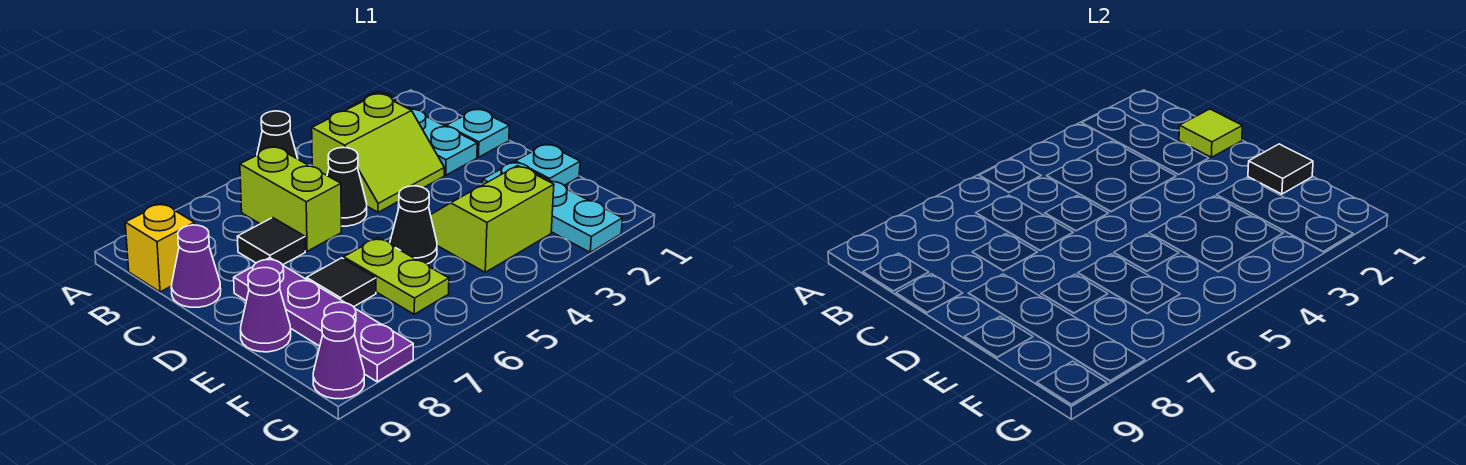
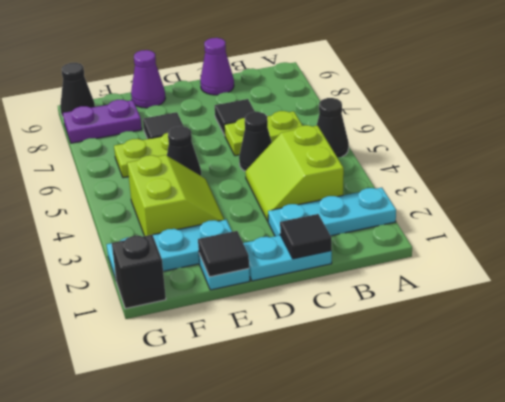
lime 1x2 brick [240,147,341,251] -> lime 1x2 plate [224,111,303,156]
yellow 1x1 brick [125,203,195,292] -> none
cyan 1x1 plate [446,109,509,157] -> cyan 1x2 plate [243,235,332,281]
lime 1x1 tile [1179,109,1242,157] -> black 1x1 tile [280,214,332,259]
purple 1x4 plate [234,258,413,382] -> purple 1x2 plate [63,100,142,143]
none -> black 1x1 brick [112,235,166,309]
purple 1x1 cone [313,312,364,399] -> black 1x1 cone [60,63,95,117]

